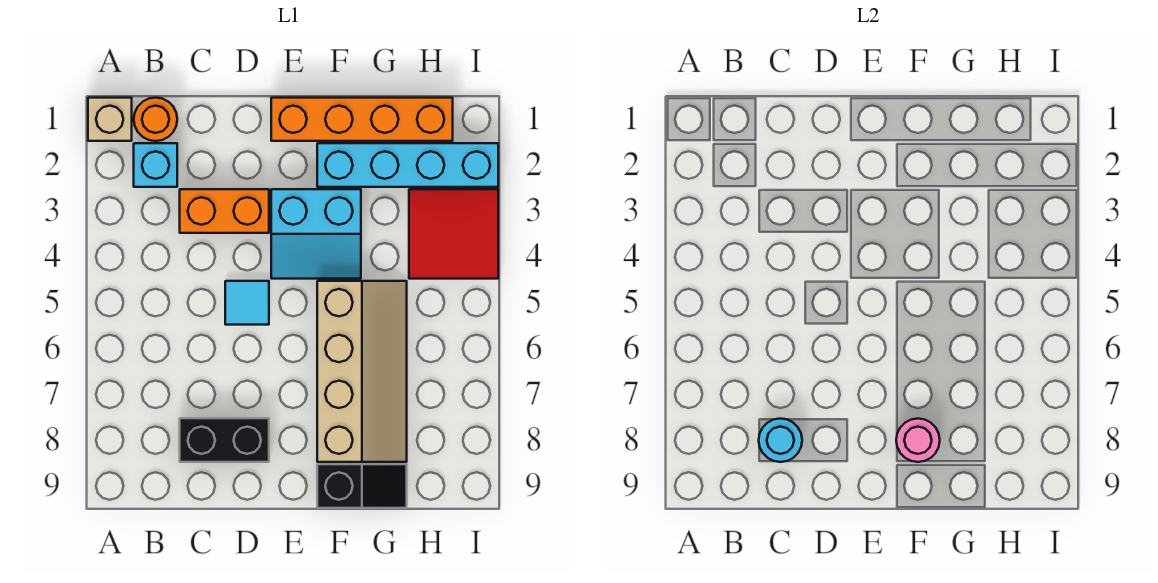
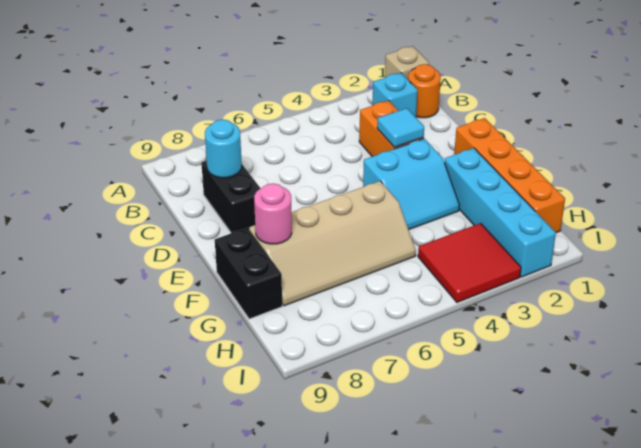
cyan 1x1 tile [225,281,269,325] -> cyan 1x1 tile moved to [377,108,424,147]
cyan 2x2 slope [271,189,361,279] -> cyan 2x2 slope turned to [363,139,459,230]
black 1x2 slope [317,464,407,508] -> black 1x2 brick [215,228,282,319]

